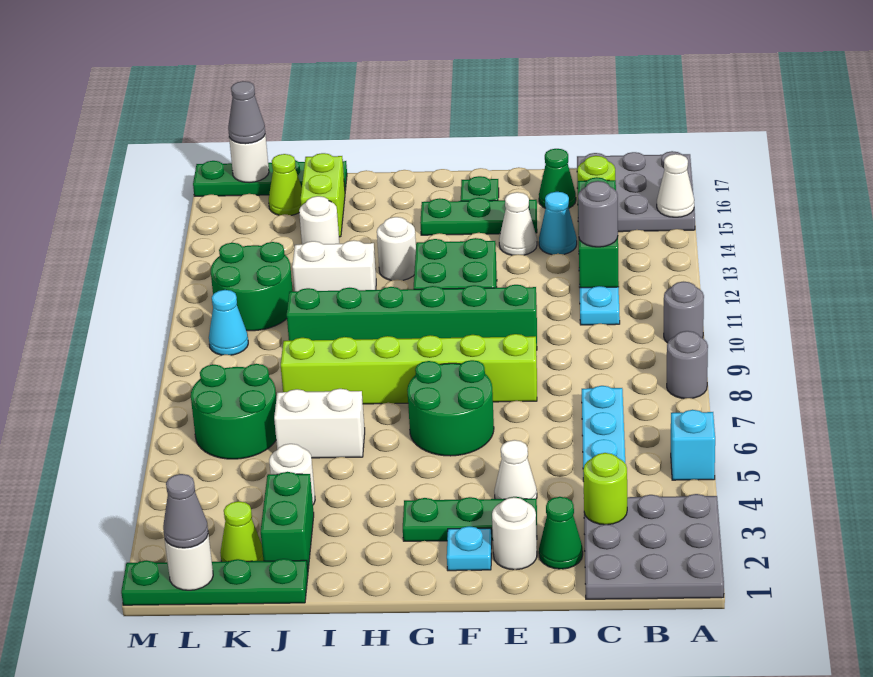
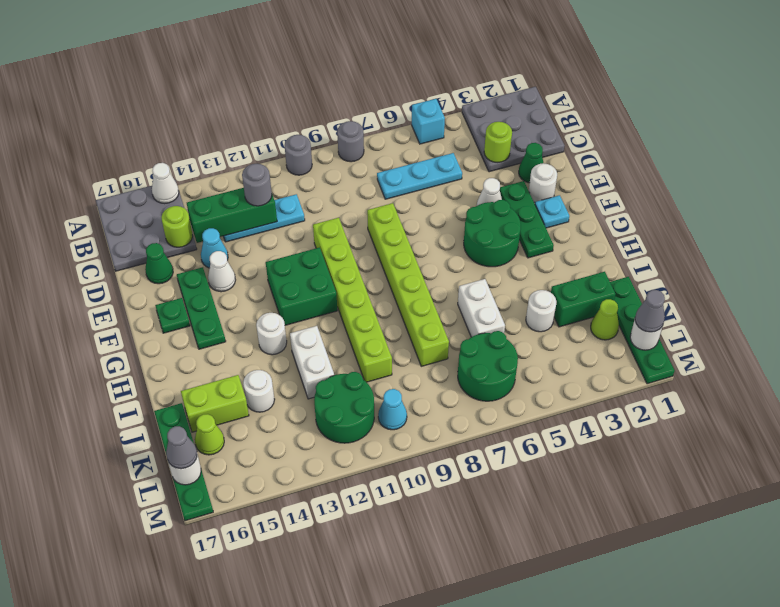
green 1x6 brick [287,285,537,350] -> lime 1x6 brick [313,218,392,382]
green 2x2 round brick [407,360,494,456] -> green 2x2 round brick moved to [464,200,521,267]

